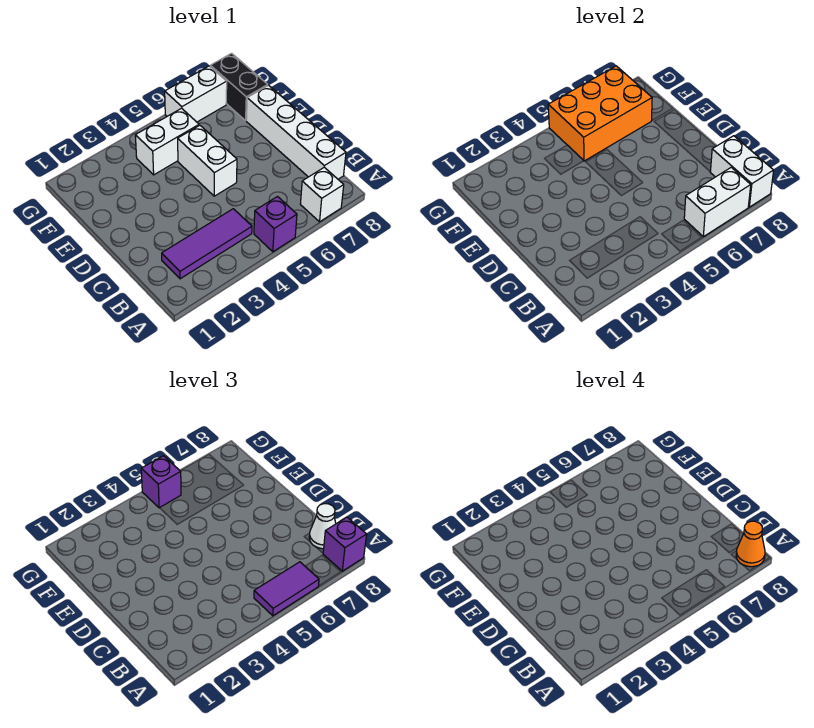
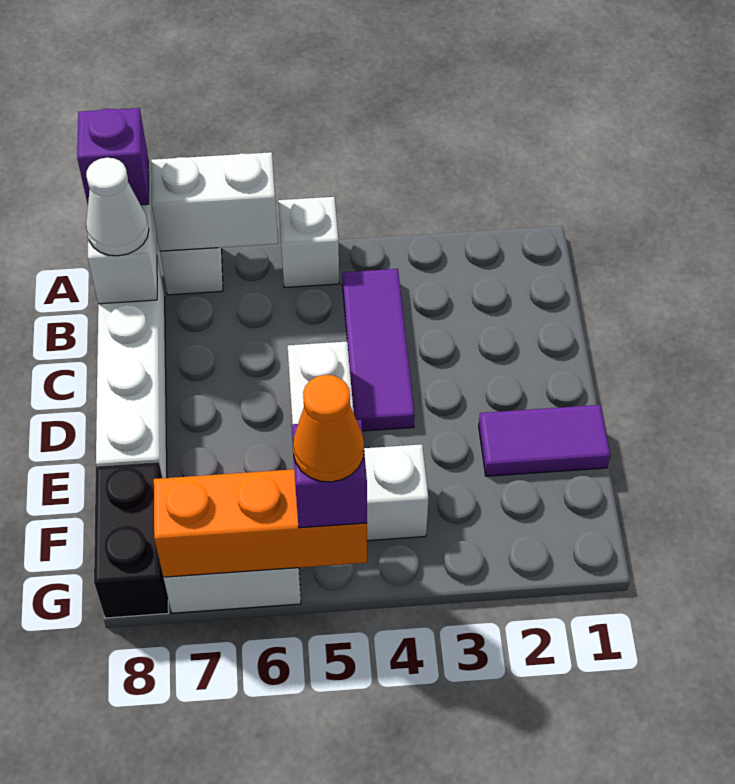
purple 1x1 brick [254,197,297,252] -> white 1x1 brick [278,197,339,287]
purple 1x2 tile [254,562,319,616] -> purple 1x2 tile moved to [479,405,610,476]
orange 1x1 cone [736,521,765,567] -> orange 1x1 cone moved to [293,375,364,482]
purple 1x3 tile [162,209,252,279] -> purple 1x3 tile turned to [342,269,414,431]
orange 2x3 brick [548,66,652,161] -> orange 1x3 brick [154,469,367,577]

